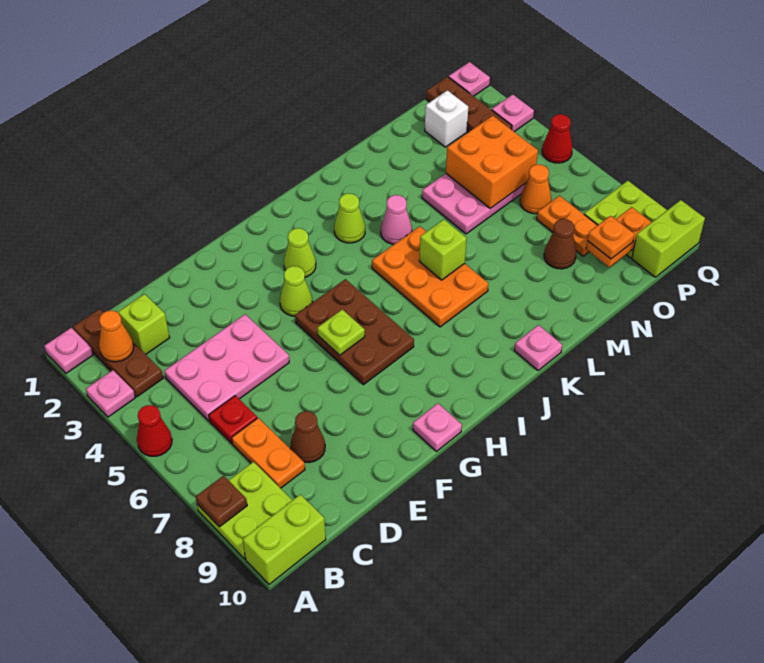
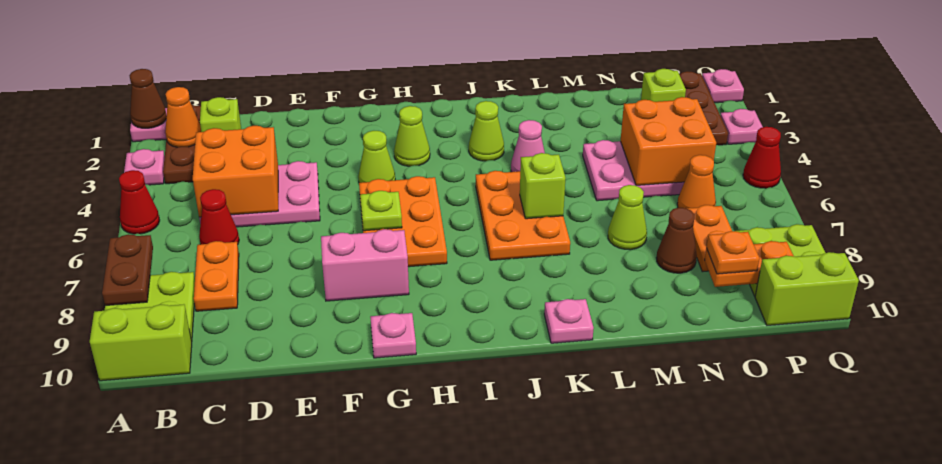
brown 1x1 plate [196,476,247,527] -> brown 1x2 plate [102,234,153,306]
none -> orange 2x2 brick [193,126,278,217]
red 1x1 plate [209,396,257,443] -> red 1x1 cone [199,189,239,244]
brown 1x1 cone [291,411,325,463] -> brown 1x1 cone moved to [129,69,167,128]
none -> pink 1x2 brick [321,229,409,301]
brown 2x3 plate [295,279,414,385] -> orange 2x3 plate [359,176,447,267]
none -> lime 1x1 cone [608,185,647,250]
white 1x1 brick [425,90,468,147] -> lime 1x1 brick [641,69,686,102]

